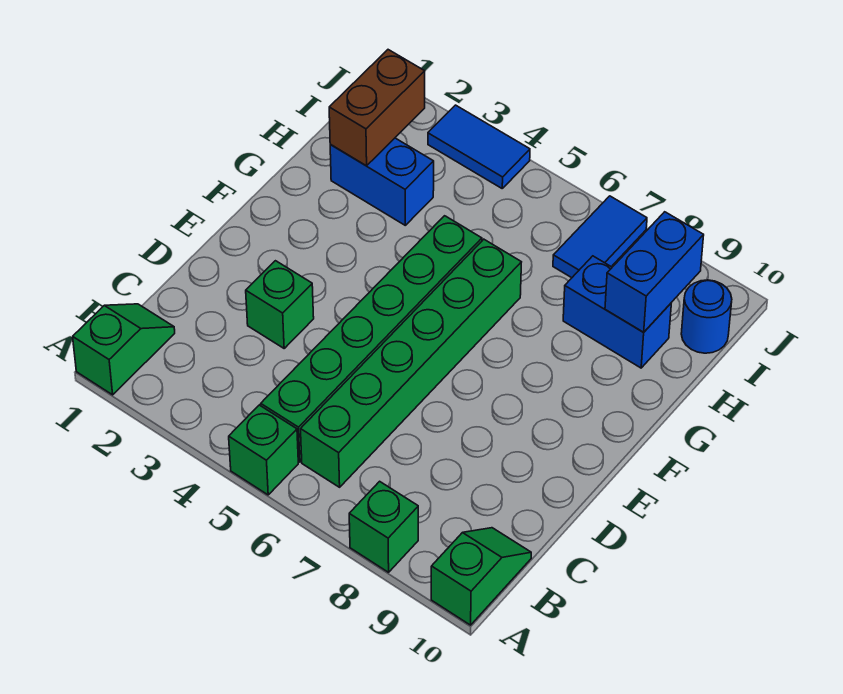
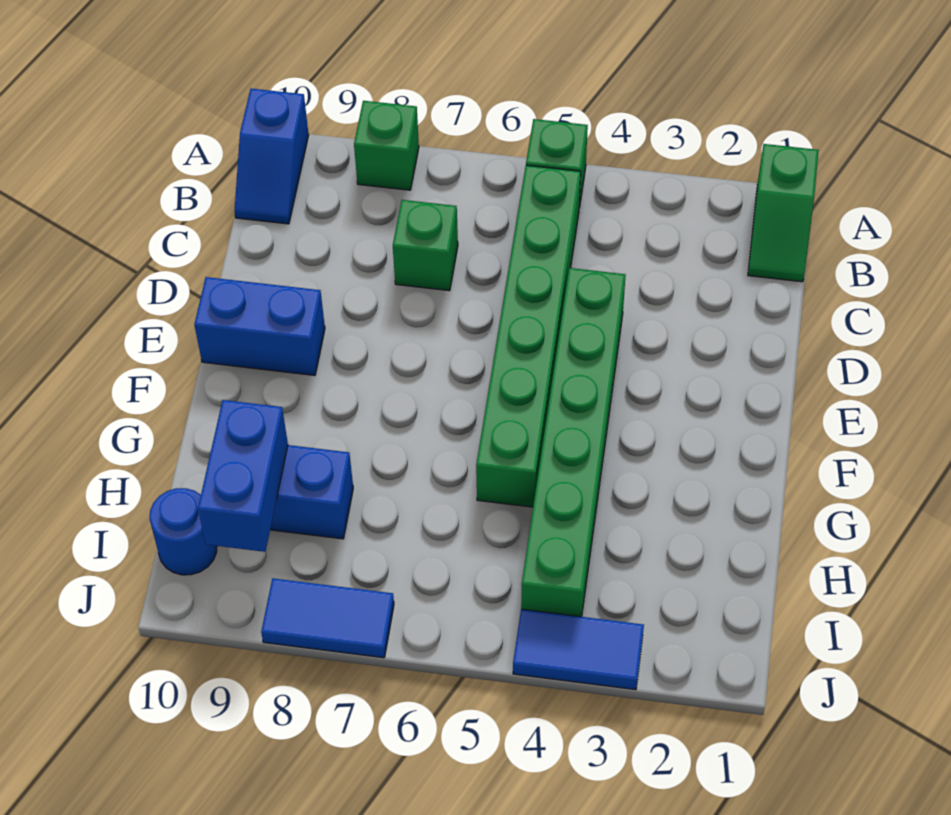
green 1x2 slope [431,528,531,625] -> blue 1x2 slope [235,89,309,224]
green 1x6 brick [301,239,521,487] -> green 1x6 brick moved to [521,268,626,617]
green 1x1 brick [246,261,314,348] -> green 1x1 brick moved to [393,200,458,291]
blue 1x2 brick [330,138,434,225] -> blue 1x2 brick moved to [194,277,325,375]
brown 1x2 brick [329,50,425,166] -> none
blue 1x2 tile [553,196,647,278] -> blue 1x2 tile turned to [261,578,394,658]

